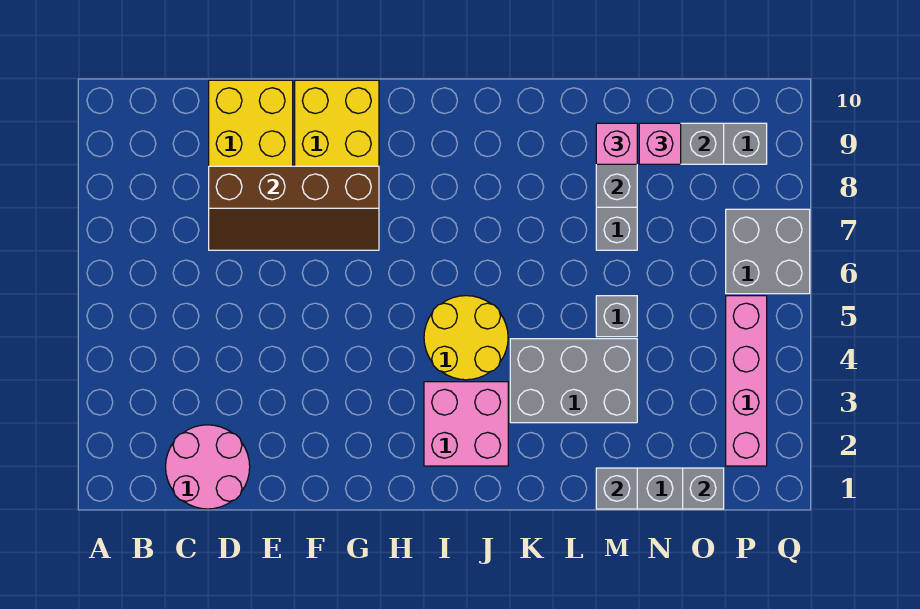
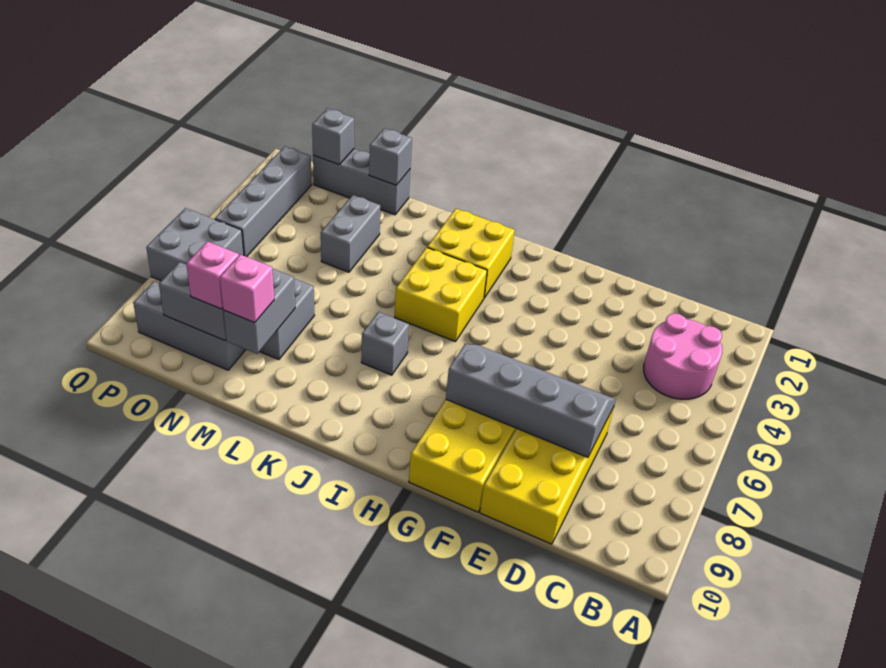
pink 2x2 round brick [166,425,250,509] -> pink 2x2 round brick moved to [644,313,722,399]
brown 2x4 slope [209,166,379,250] -> grey 2x4 slope [446,344,616,457]
pink 2x2 brick [424,382,508,466] -> yellow 2x2 brick [427,209,515,298]
yellow 2x2 round brick [424,296,508,380] -> yellow 2x2 brick [395,248,487,341]
grey 2x3 brick [510,339,637,423] -> grey 1x2 brick [321,195,380,272]
grey 1x1 brick [596,296,637,337] -> grey 1x1 brick moved to [361,312,409,375]
pink 1x4 brick [726,296,767,466] -> grey 1x4 brick [215,146,312,257]

